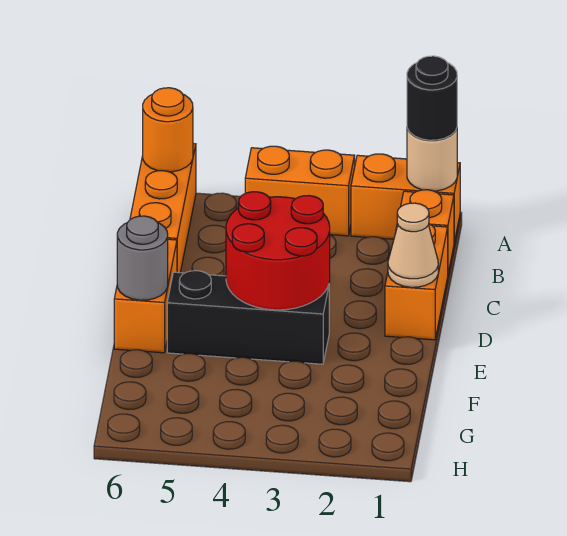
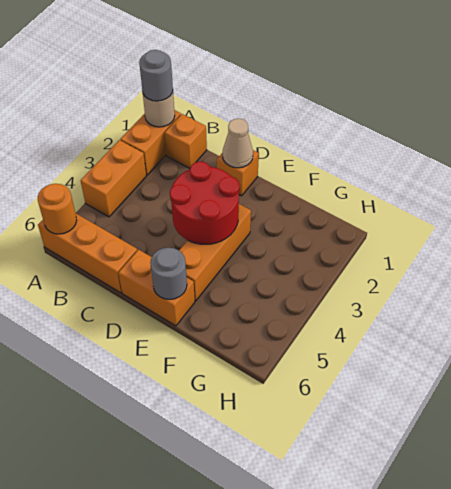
black 1x1 round brick [407,56,457,140] -> grey 1x1 round brick [139,50,173,101]
orange 1x2 brick [385,224,448,340] -> orange 1x1 brick [217,150,259,196]
black 1x3 brick [167,271,329,364] -> orange 1x3 brick [179,204,251,301]

